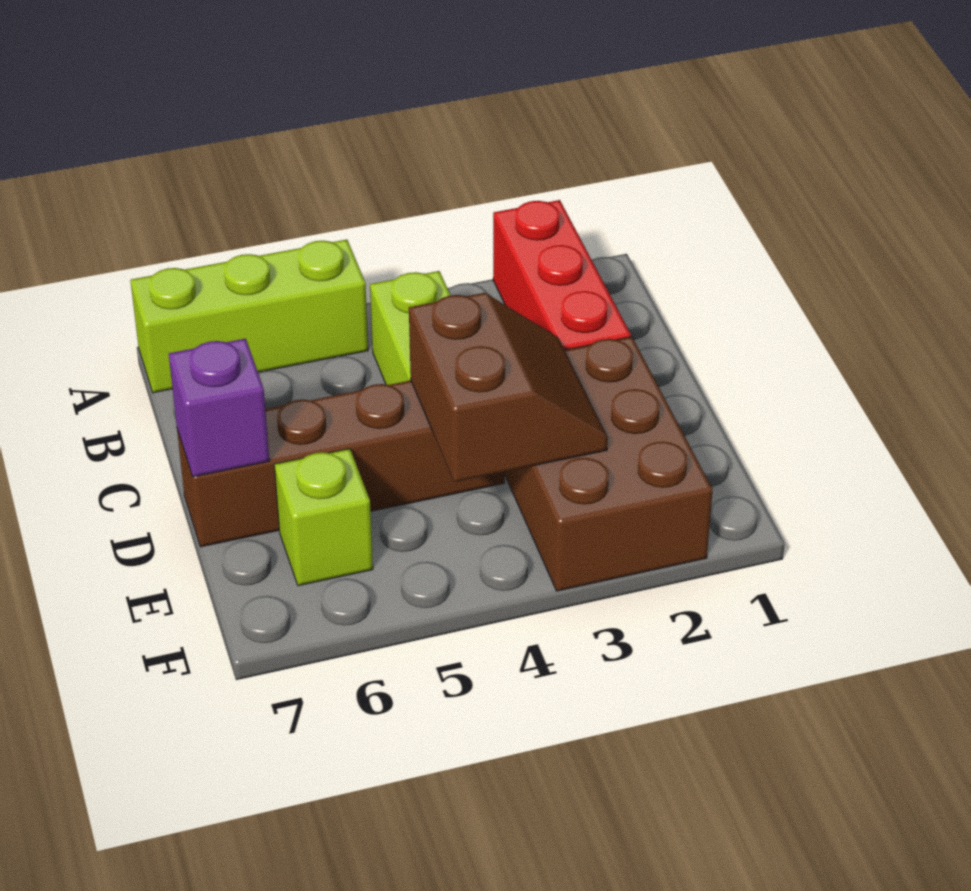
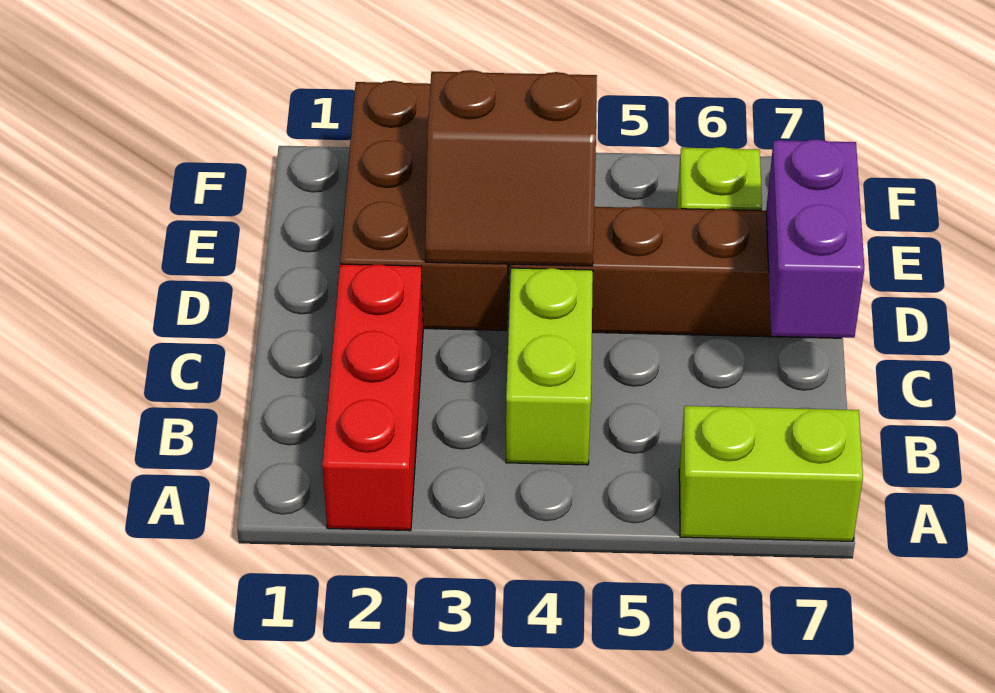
lime 1x3 brick [130,240,368,393] -> lime 1x2 brick [679,406,863,541]
brown 2x2 slope [409,293,608,482] -> brown 2x2 slope turned to [425,70,597,266]
purple 1x1 brick [169,339,269,477] -> purple 1x2 brick [766,139,864,338]

